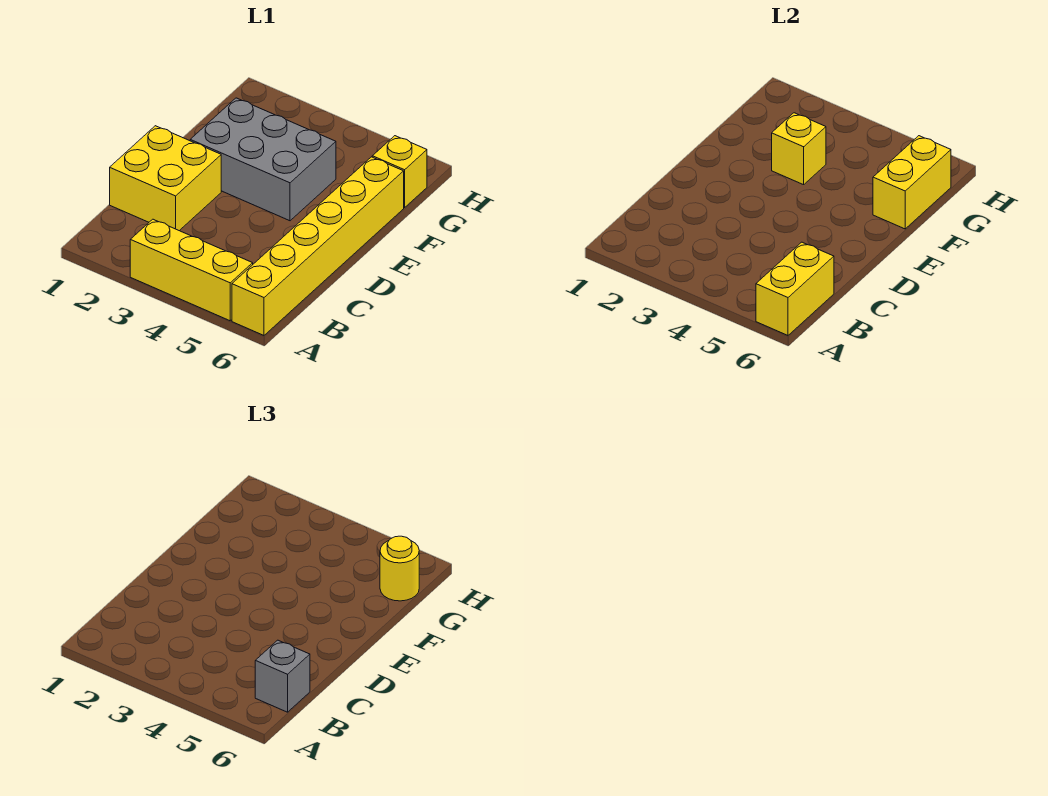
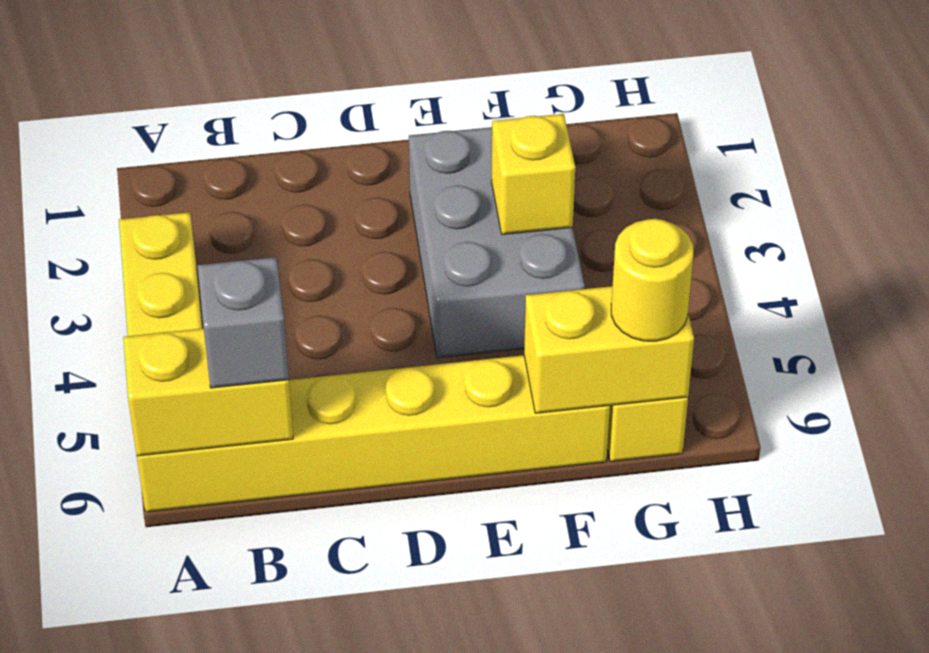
yellow 2x2 brick [110,126,221,231] -> none

